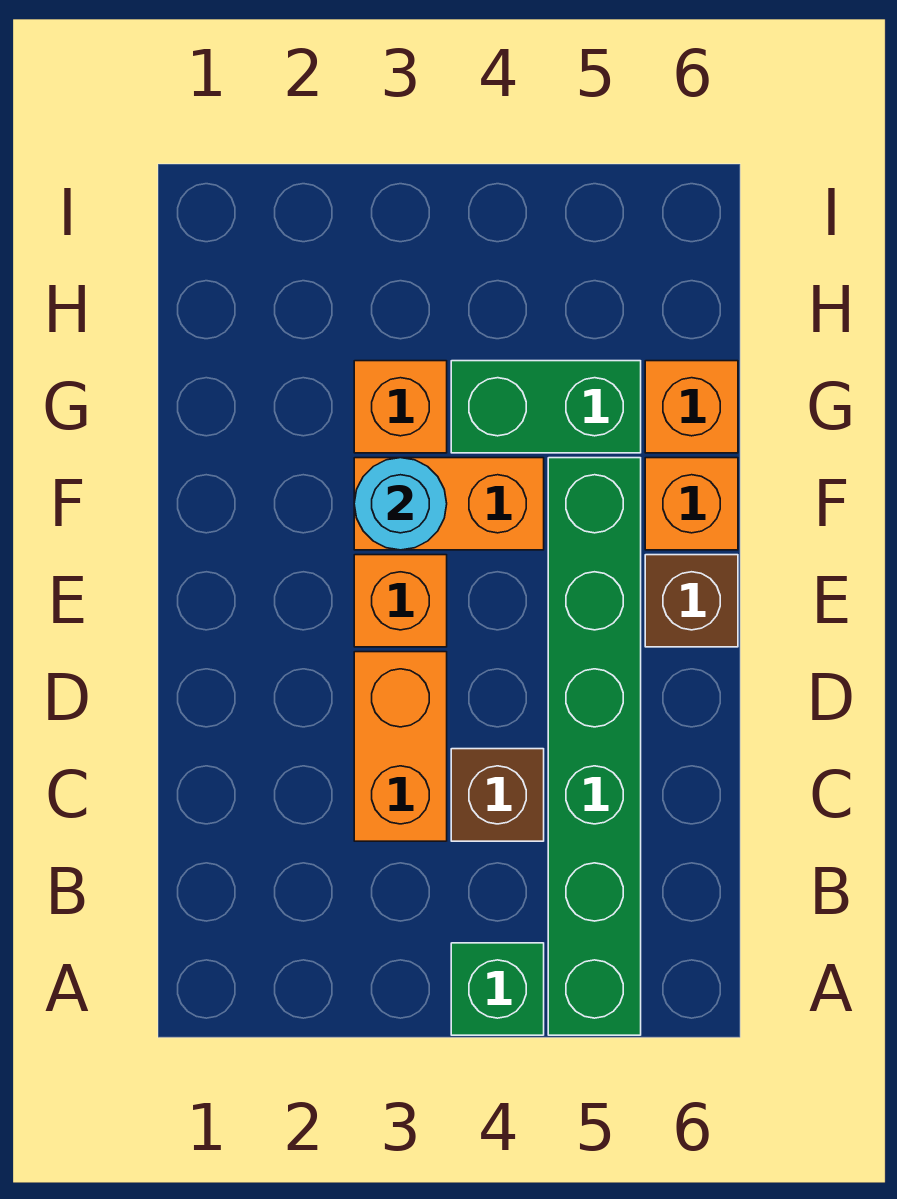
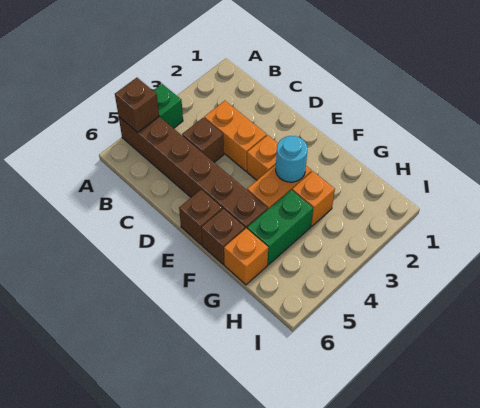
green 1x6 brick [548,458,641,1035] -> brown 1x6 brick [119,117,268,229]
none -> brown 1x1 brick [115,78,159,133]
orange 1x1 brick [645,458,738,550] -> brown 1x1 brick [201,209,245,265]

